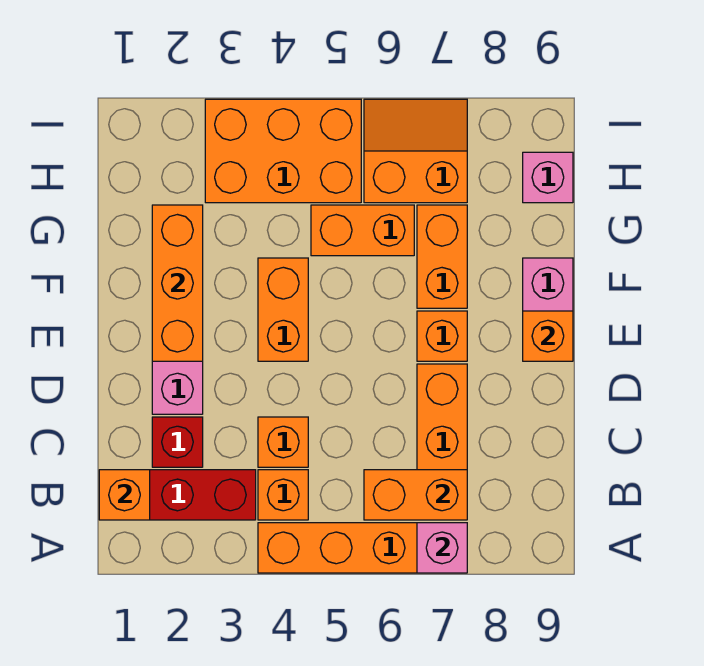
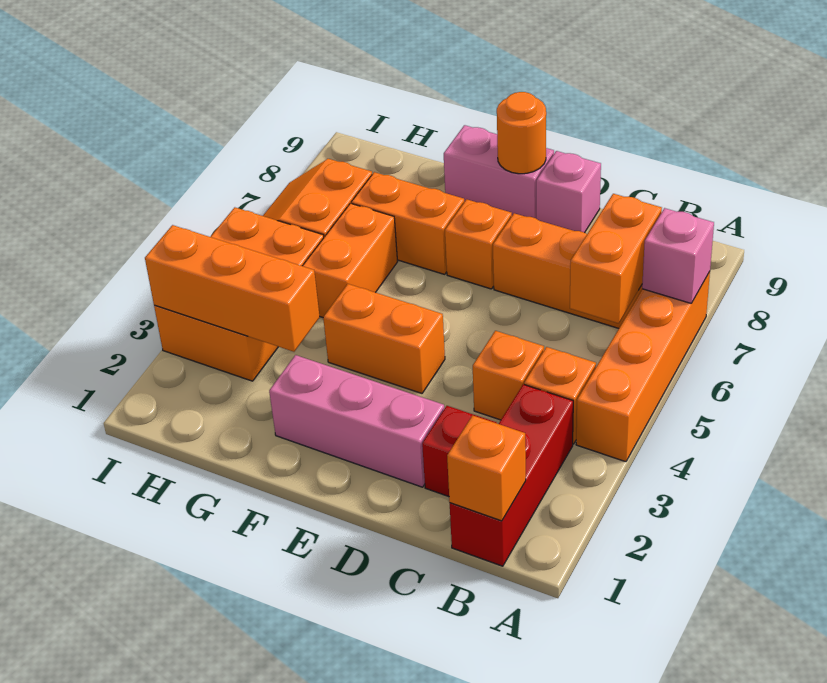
orange 1x3 brick [152,205,203,361] -> orange 1x3 brick moved to [145,225,320,352]
orange 1x1 brick [523,311,573,361] -> orange 1x1 round brick [497,92,546,174]
pink 1x1 brick [523,152,573,203] -> pink 1x1 brick moved to [536,151,601,233]

